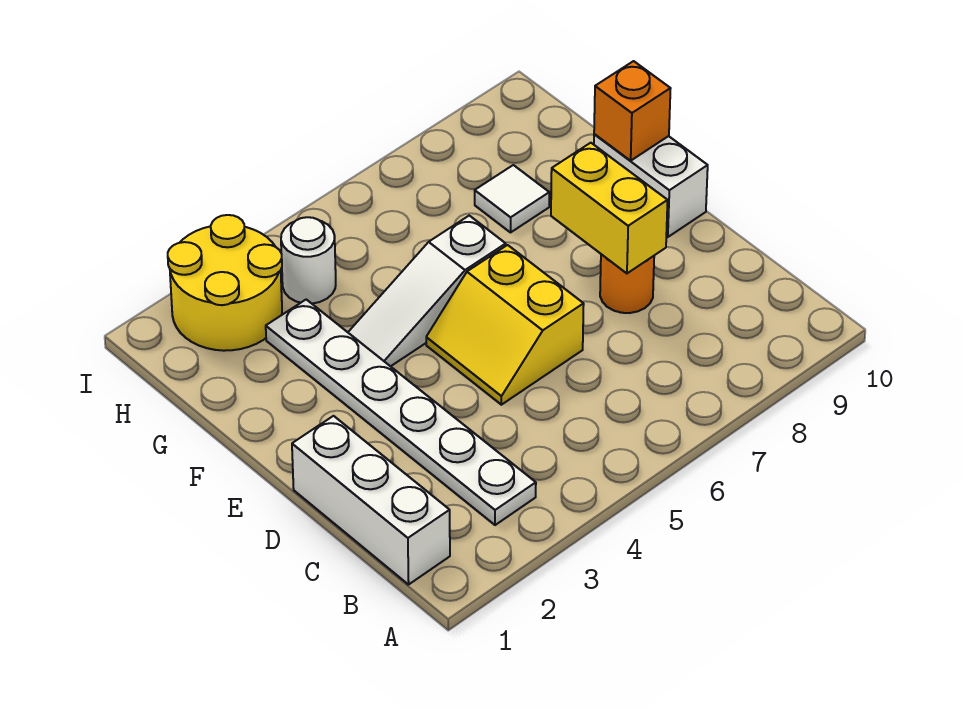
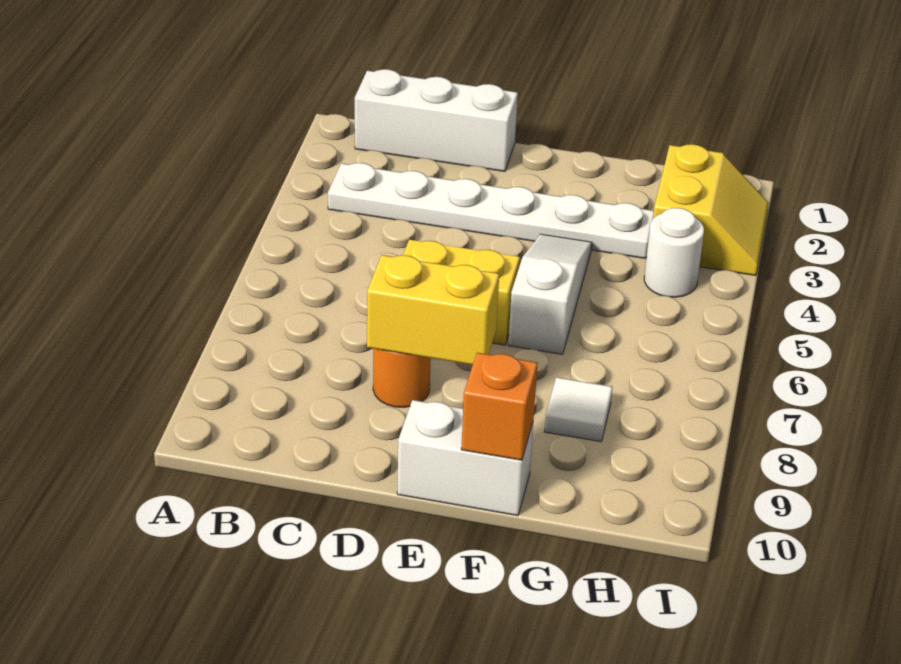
yellow 2x2 round brick [168,215,282,351] -> yellow 2x2 slope [653,144,769,276]

